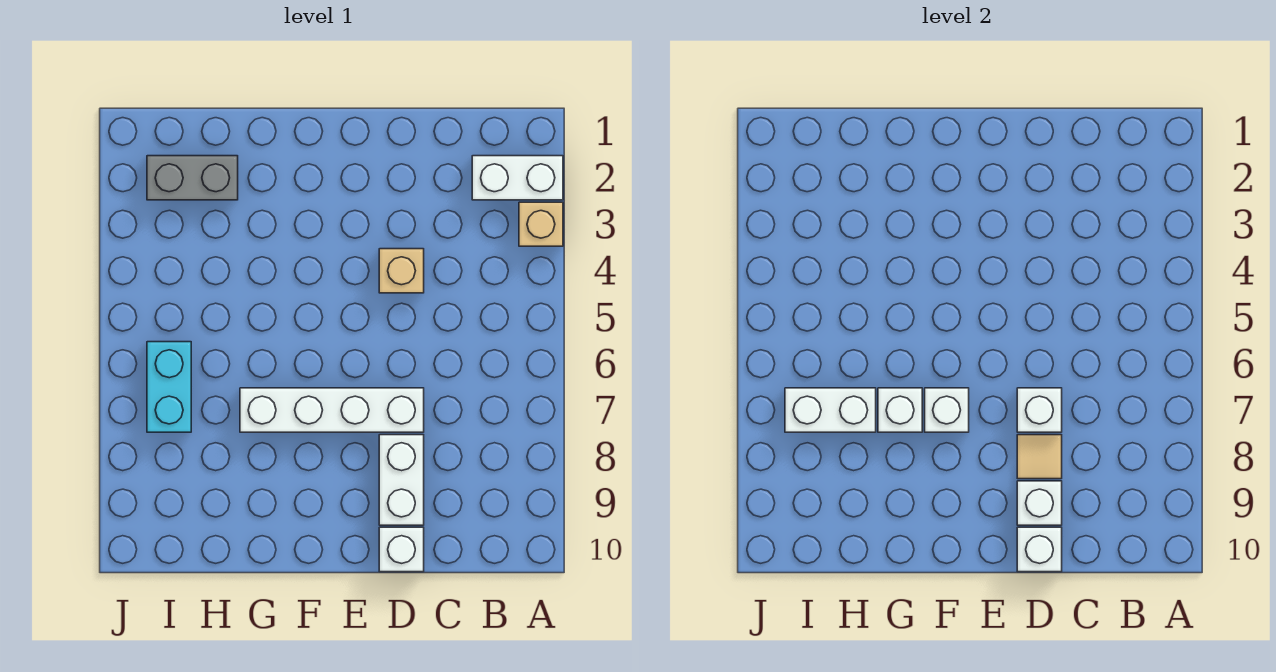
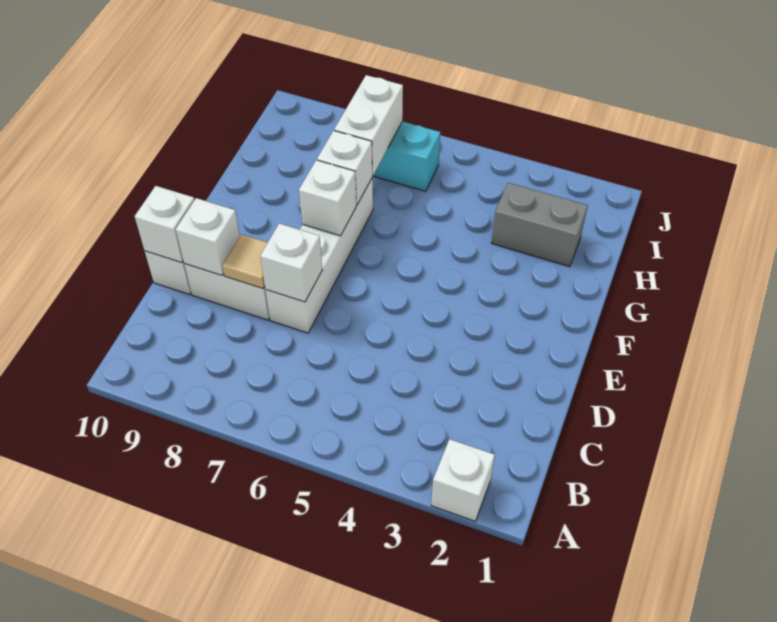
white 1x2 brick [472,156,563,200] -> white 1x1 brick [431,439,495,521]
tan 1x1 brick [519,202,563,246] -> none
tan 1x1 brick [379,249,424,293] -> none
grey 1x2 brick [147,156,238,200] -> grey 1x2 brick turned to [492,183,588,267]

